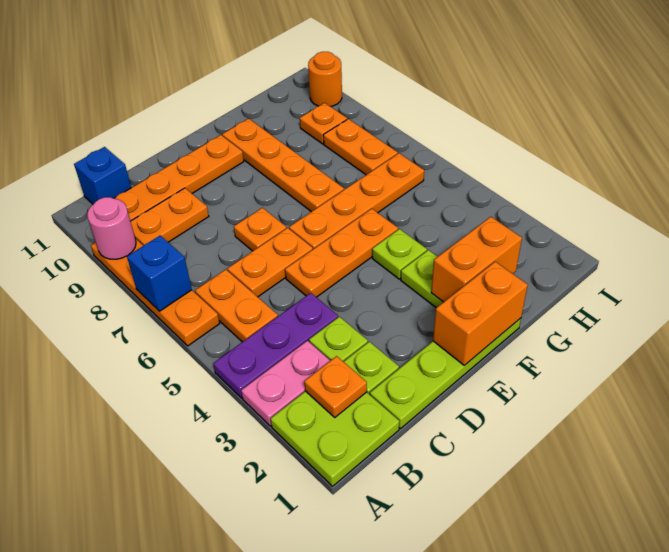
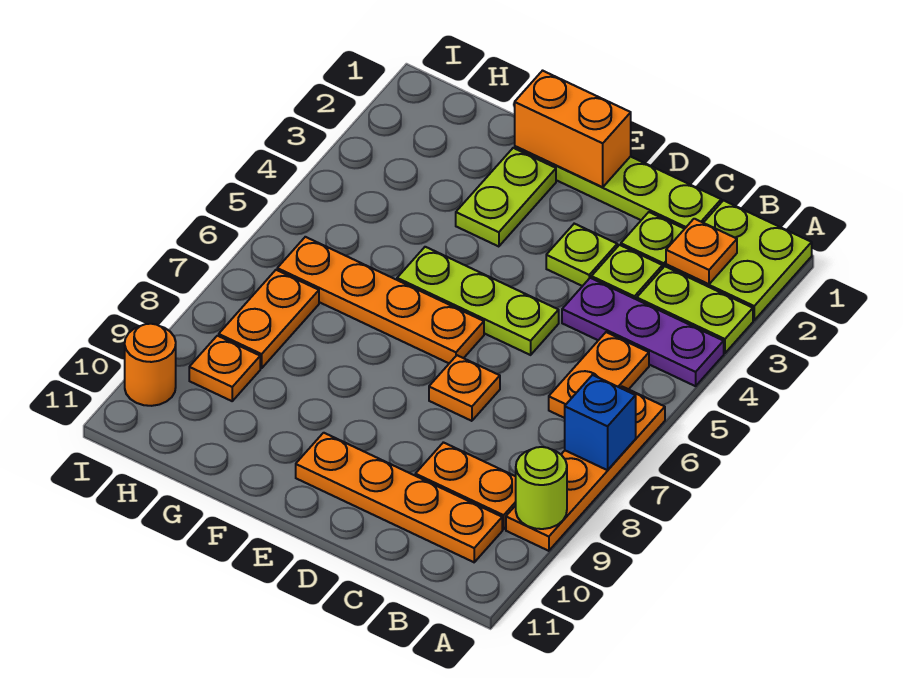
pink 1x2 plate [241,341,330,426] -> lime 1x2 plate [637,266,753,353]
pink 1x1 round brick [87,197,136,259] -> lime 1x1 round brick [516,447,567,529]
blue 1x1 brick [74,147,131,204] -> none
orange 1x2 plate [227,228,313,297] -> none
orange 1x3 plate [285,209,398,297] -> lime 1x3 plate [397,247,559,355]
orange 1x2 brick [431,217,522,302] -> none
lime 1x1 plate [372,229,427,279] -> lime 1x1 plate moved to [546,224,617,286]
orange 1x4 plate [222,118,344,212] -> none

